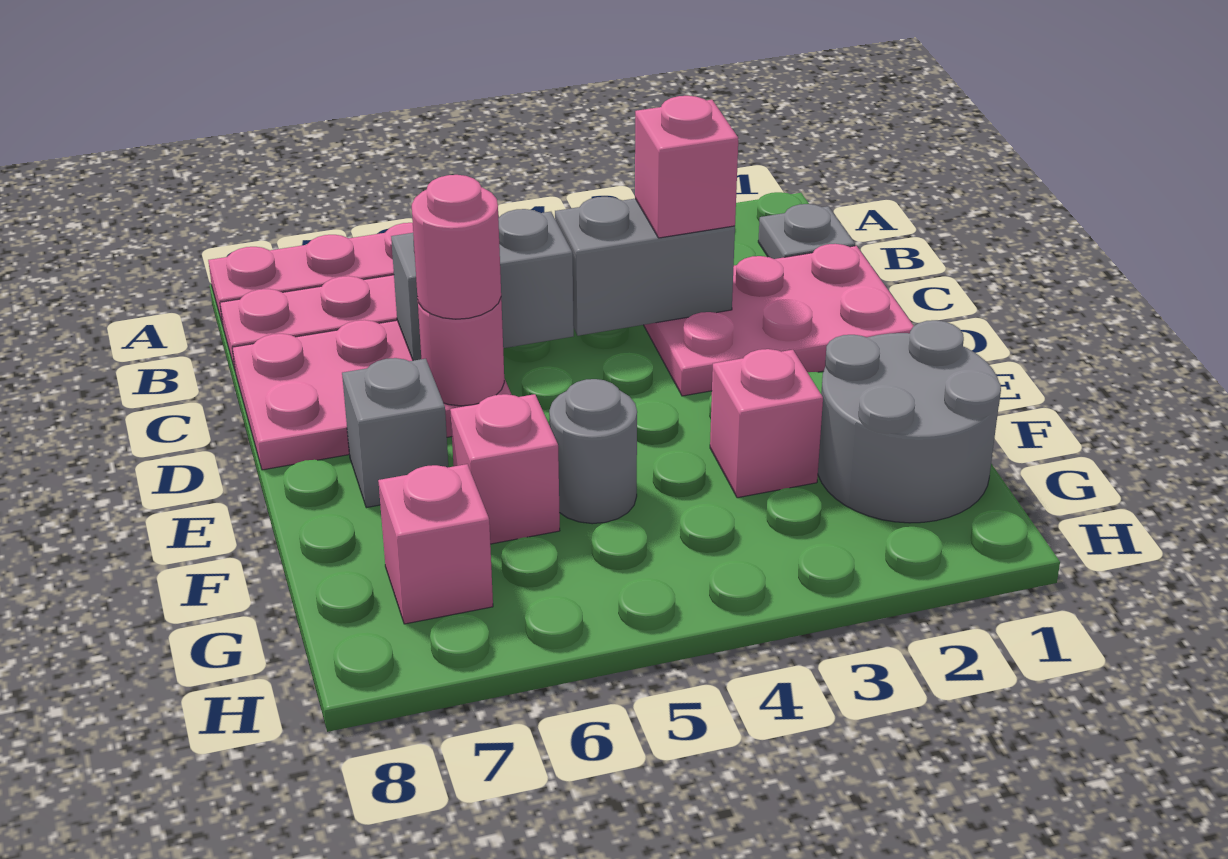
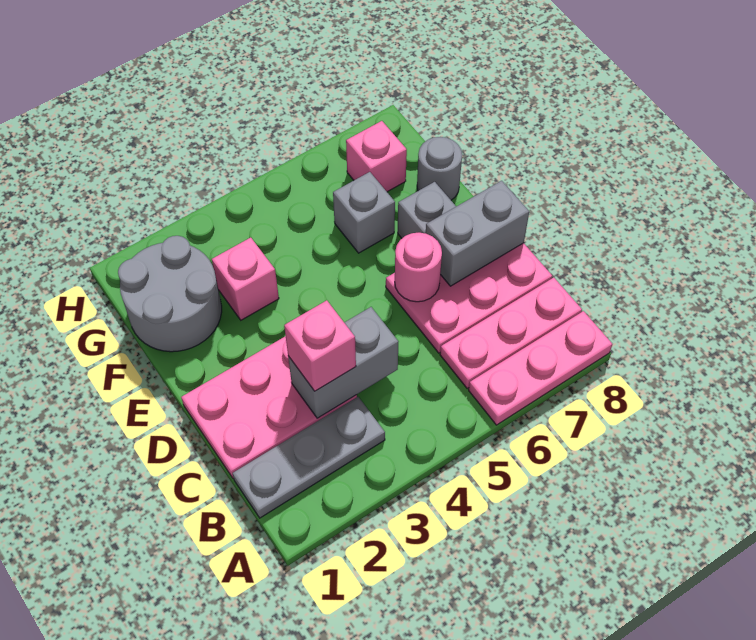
grey 1x1 plate [758,204,855,259] -> grey 1x3 plate [233,397,385,518]
grey 1x2 brick [391,209,574,361] -> grey 1x2 brick moved to [426,181,529,286]
pink 1x1 round brick [412,175,501,319] -> none
grey 1x1 round brick [549,379,637,524] -> grey 1x1 round brick moved to [417,137,462,200]
pink 1x1 brick [450,394,560,544] -> grey 1x1 brick [333,172,395,253]

